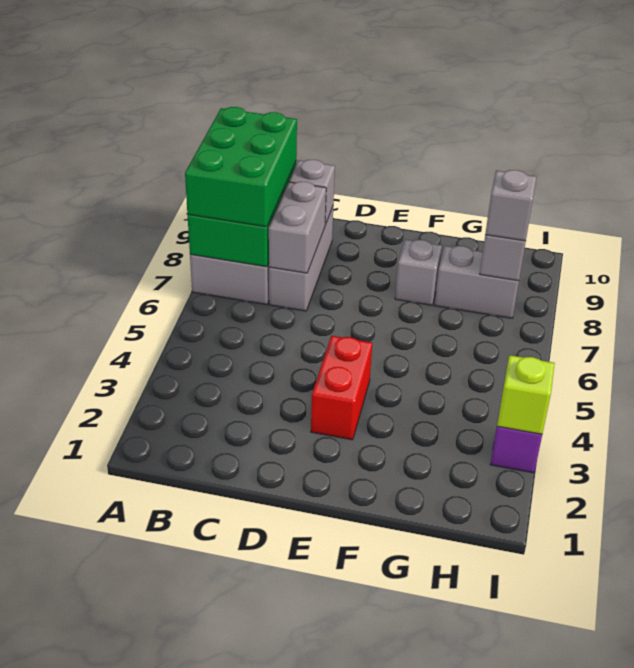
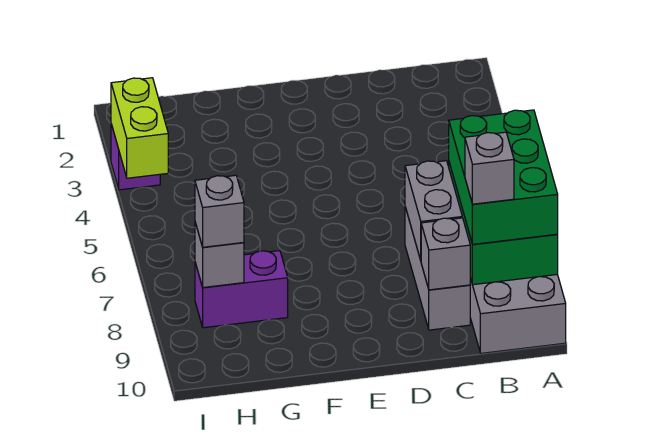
red 1x2 brick [311,336,372,440] -> none
grey 1x1 brick [395,239,442,305] -> grey 1x1 brick moved to [465,132,514,204]
grey 1x2 brick [435,246,519,318] -> purple 1x2 brick [195,251,288,328]
lime 1x1 brick [497,355,555,434] -> lime 1x2 brick [111,78,168,178]

